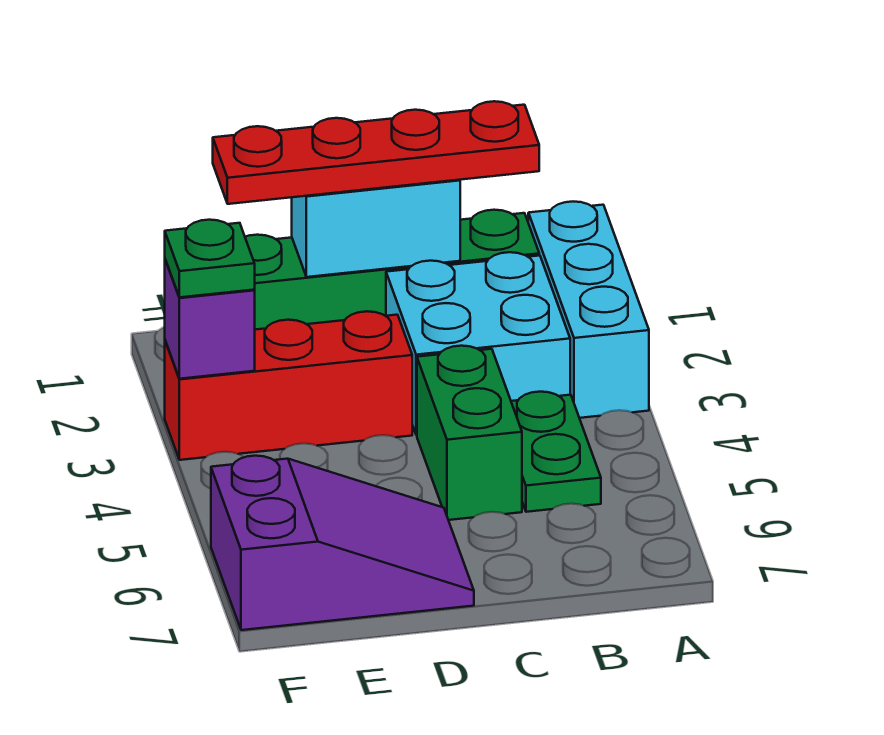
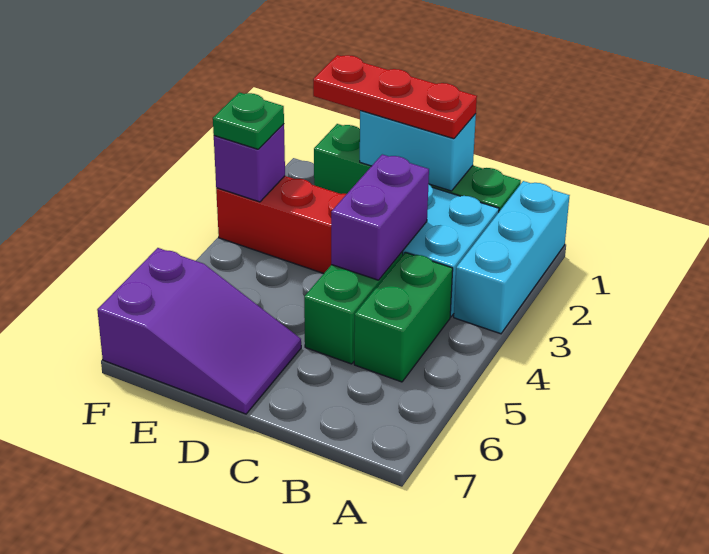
red 1x4 plate [213,101,539,204] -> red 1x3 plate [313,55,477,139]
green 1x2 plate [511,392,601,512] -> green 1x2 brick [354,252,453,382]
none -> purple 1x2 brick [331,154,429,280]

